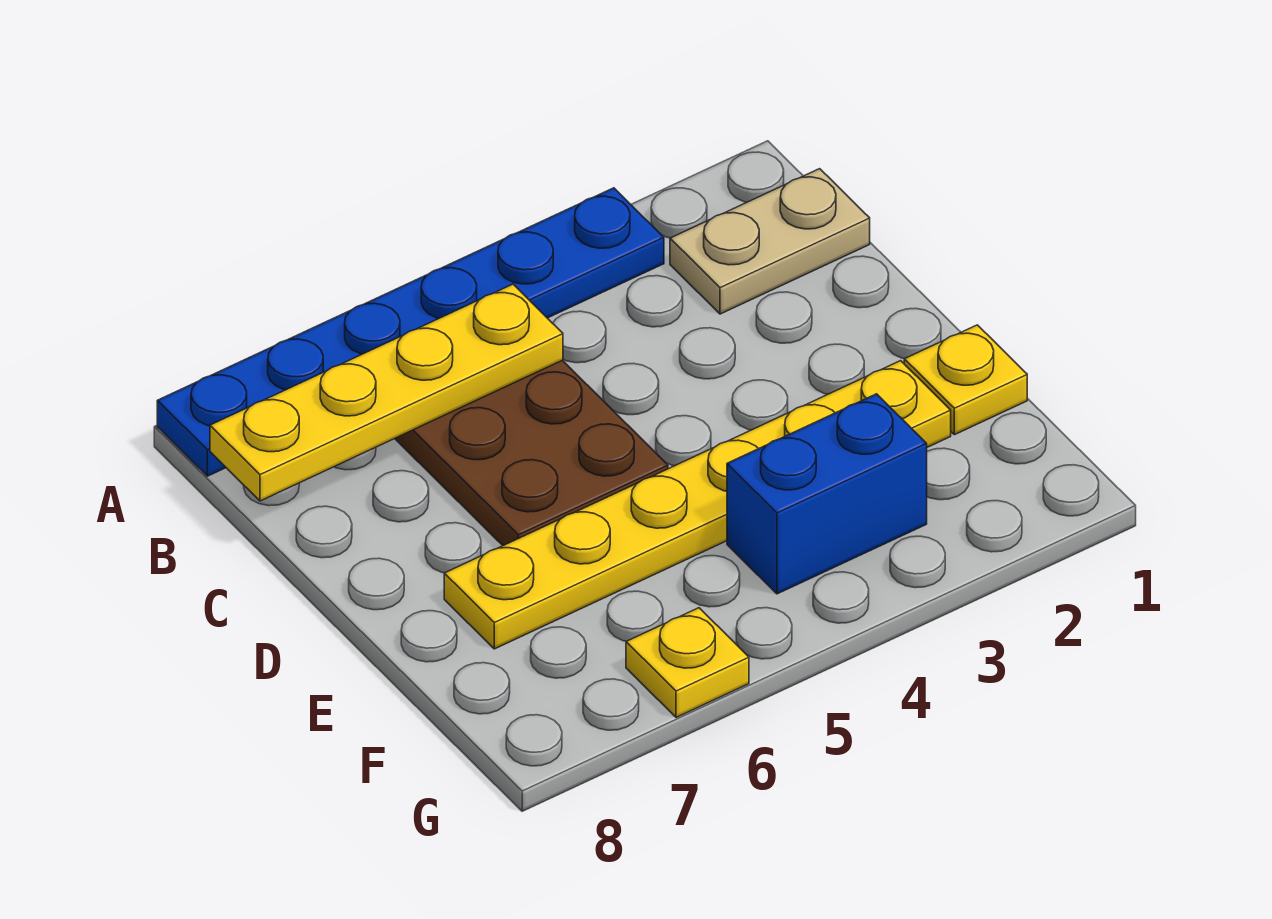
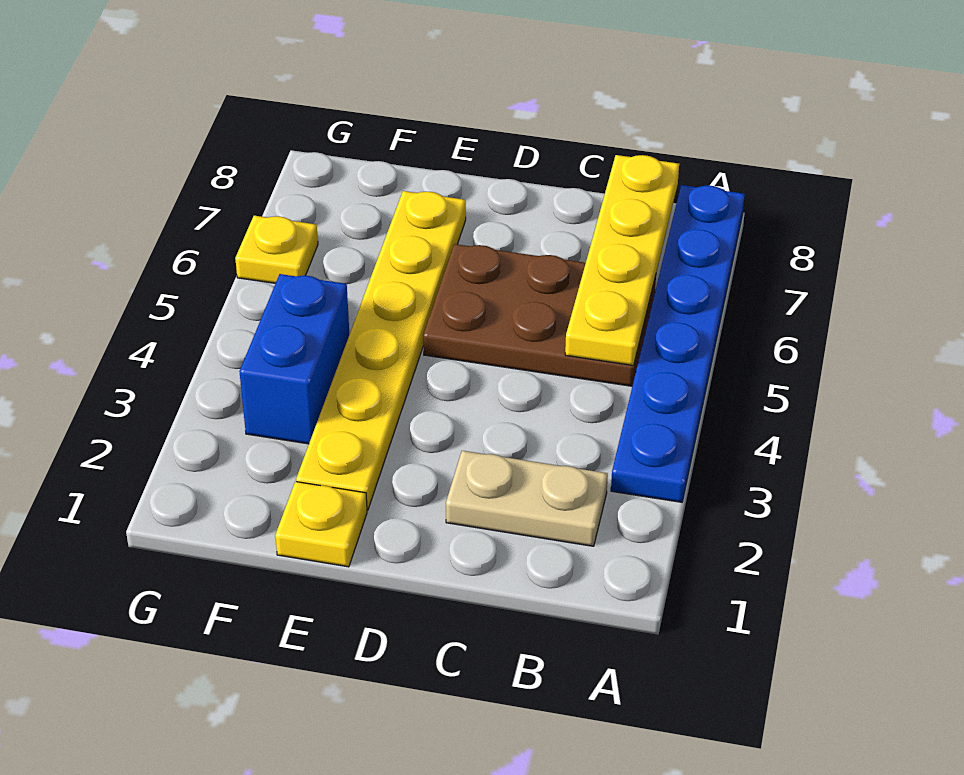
tan 1x2 plate [670,169,870,314] -> tan 1x2 plate turned to [446,451,608,546]

